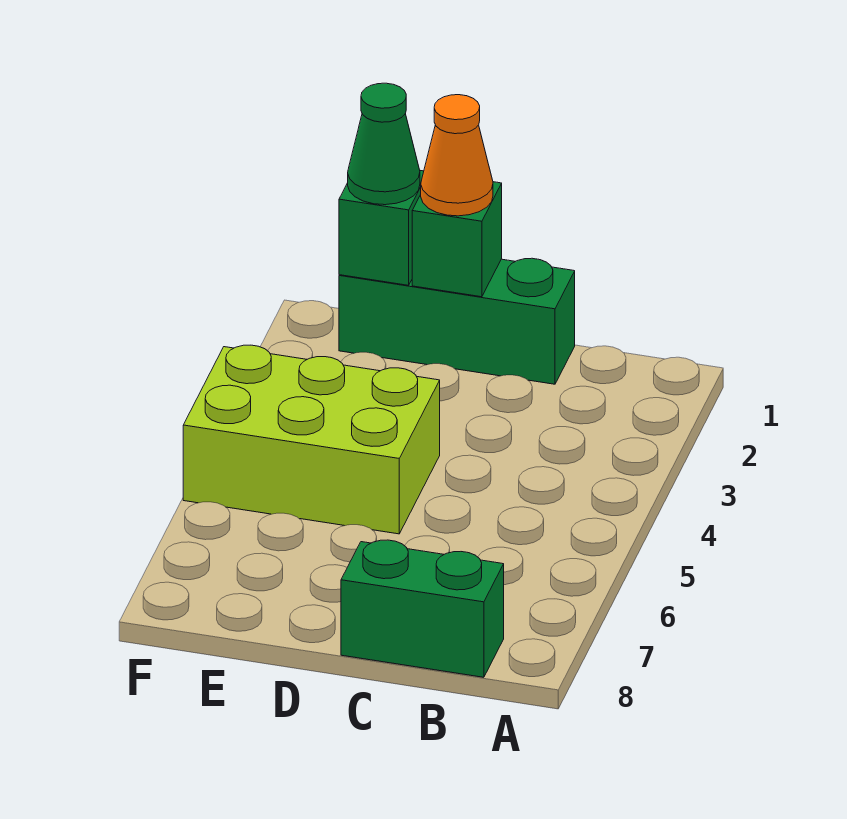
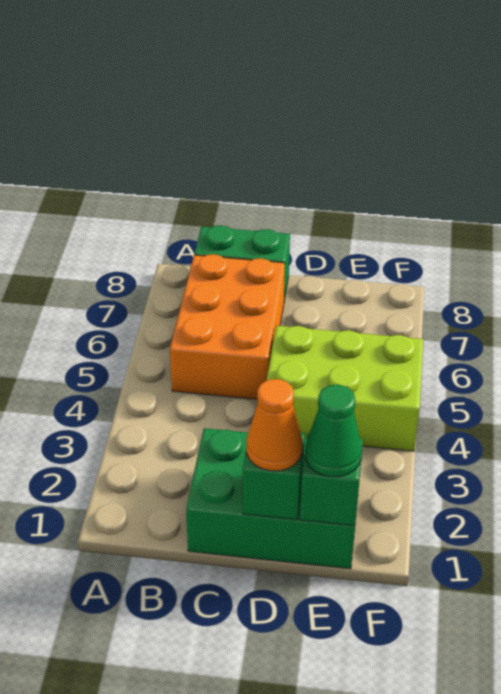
none -> orange 2x3 brick [170,254,285,399]
green 1x3 brick [339,258,575,384] -> green 2x3 brick [186,428,363,569]

